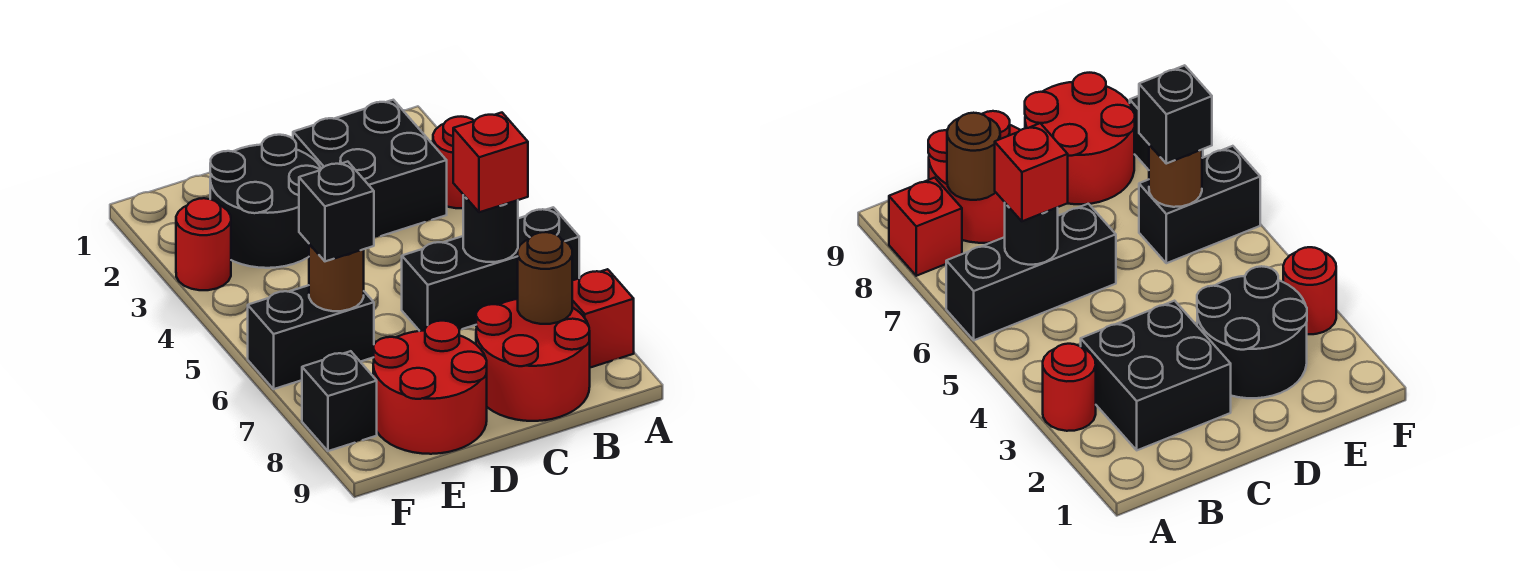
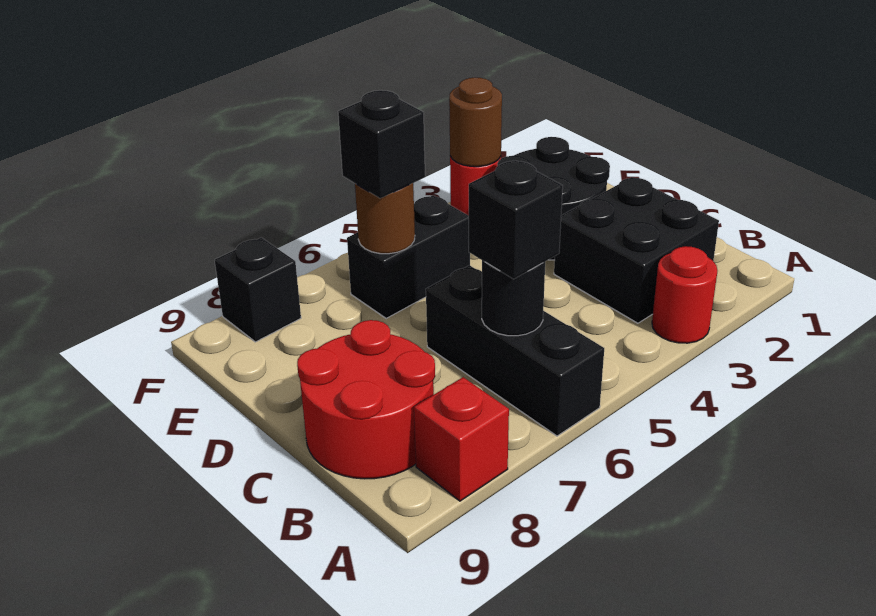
red 1x1 brick [453,113,528,212] -> black 1x1 brick [469,161,563,279]
brown 1x1 round brick [518,232,572,324] -> brown 1x1 round brick moved to [449,78,502,167]
red 2x2 round brick [373,321,487,454] -> none
black 1x2 brick [248,285,374,389] -> black 1x2 brick turned to [347,195,470,318]

